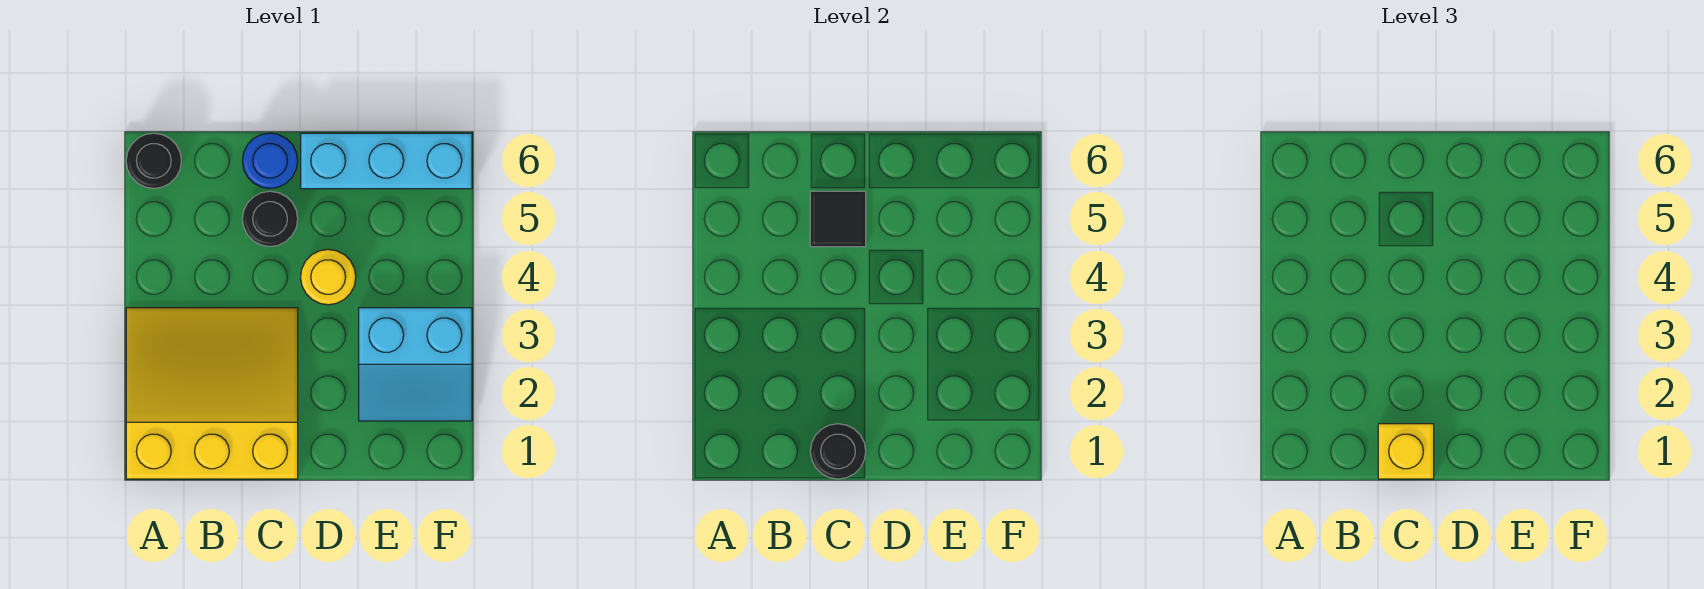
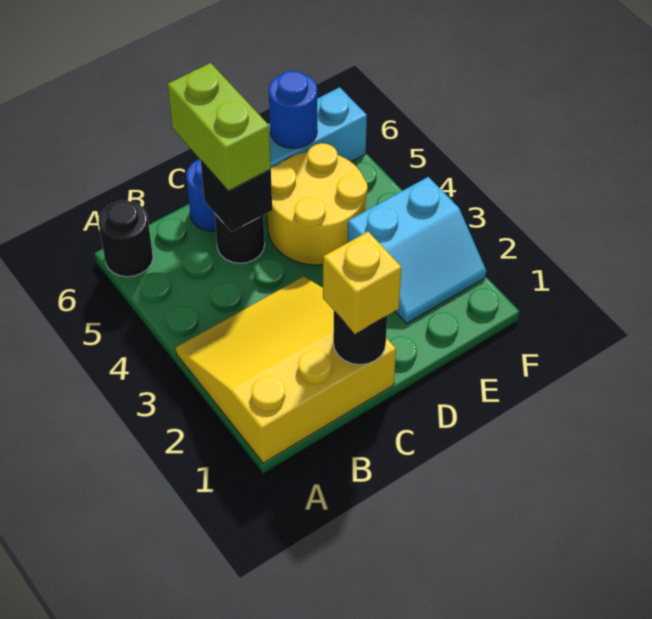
black 1x1 tile [810,191,866,247] -> black 1x1 brick [201,161,272,232]
none -> lime 1x2 brick [168,63,271,191]
yellow 1x1 round brick [301,249,356,305] -> yellow 2x2 round brick [268,143,368,265]
none -> blue 1x1 round brick [269,71,317,149]

